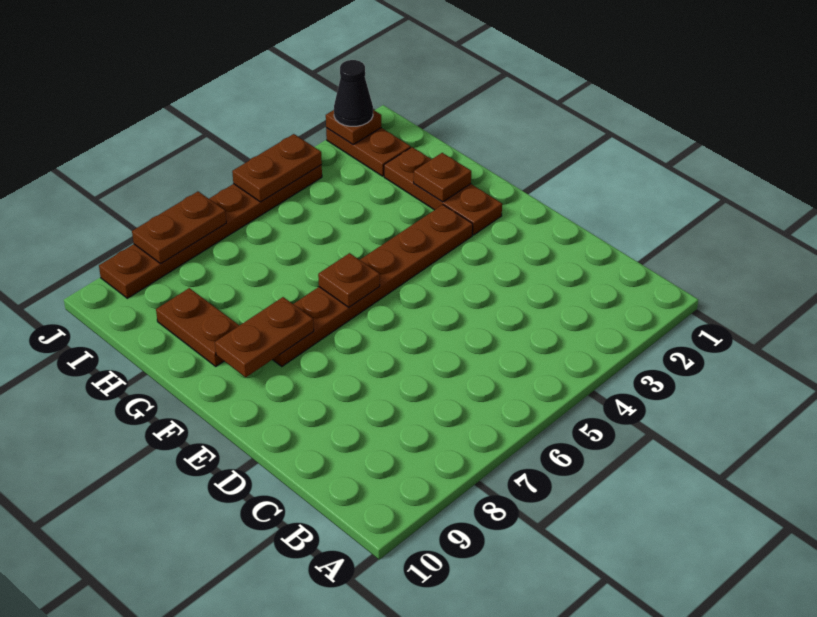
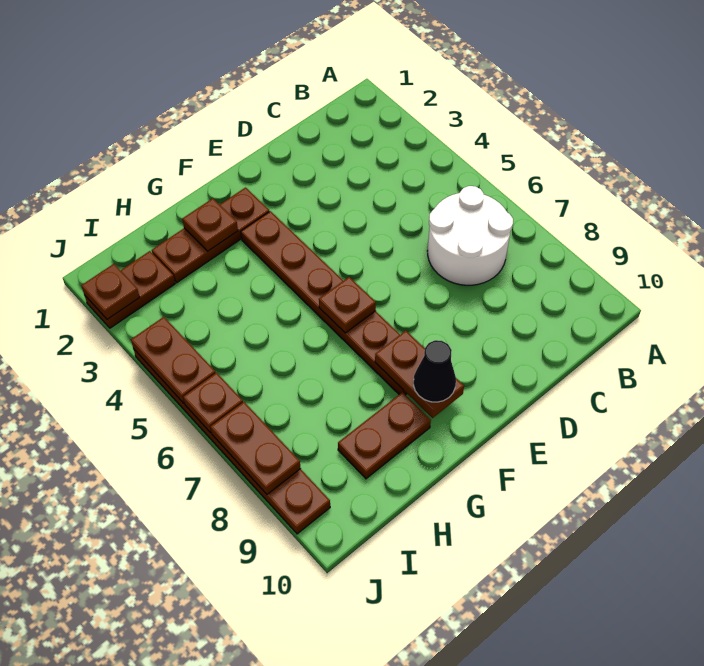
none -> white 2x2 round brick [427,186,513,285]
black 1x1 cone [334,60,373,126] -> black 1x1 cone moved to [414,340,456,402]
none -> brown 1x1 plate [183,373,243,433]

